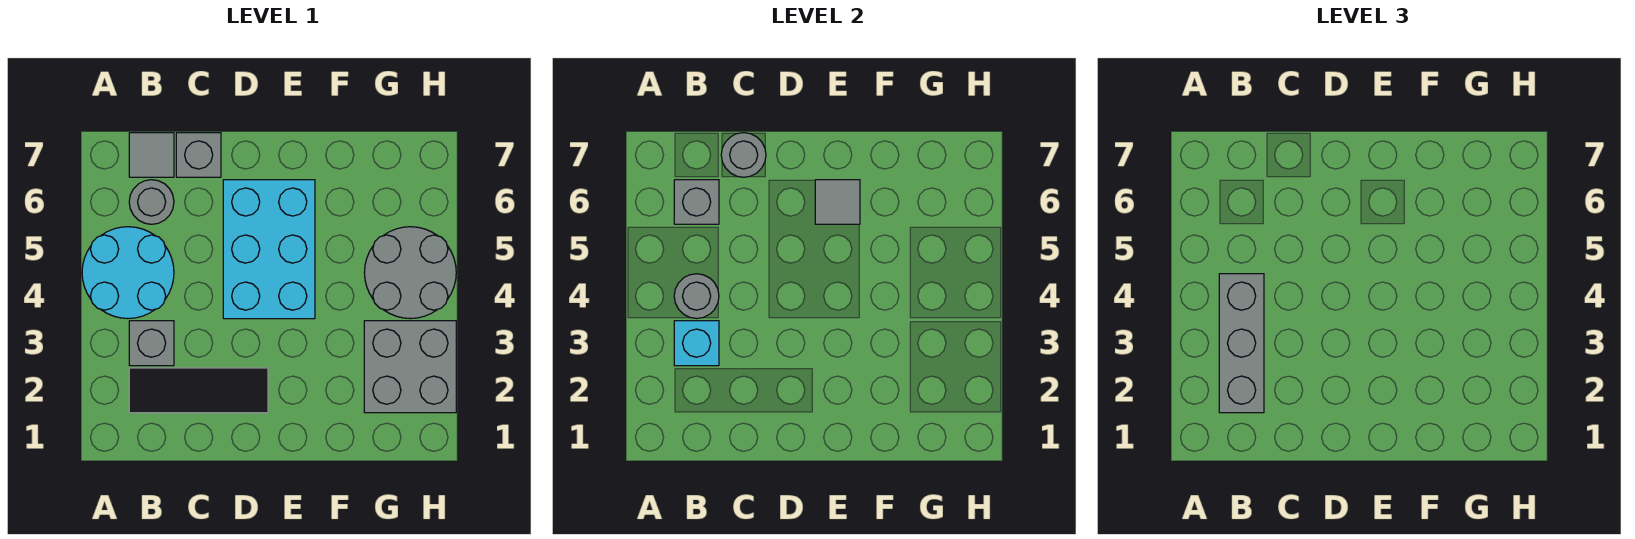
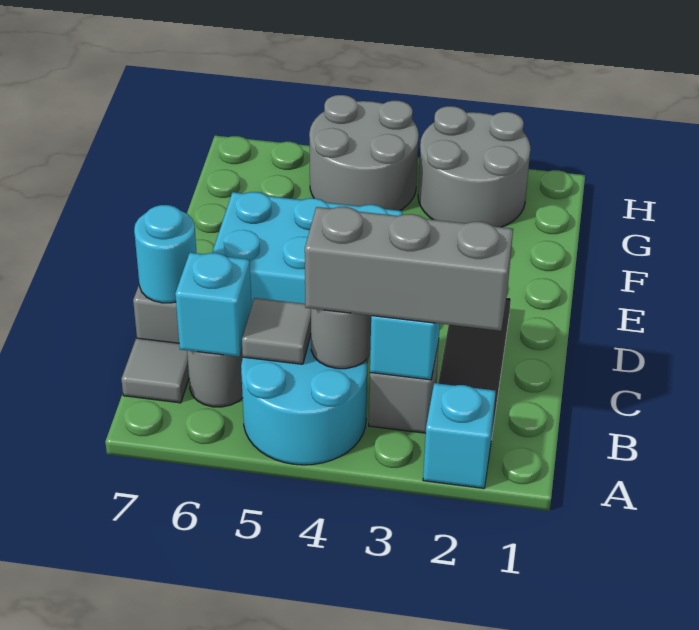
none -> cyan 1x1 brick [423,383,496,488]
grey 1x1 brick [674,180,719,224] -> cyan 1x1 brick [175,253,251,357]
grey 1x1 round brick [721,133,766,177] -> cyan 1x1 round brick [134,205,196,303]
grey 1x1 tile [815,180,860,224] -> grey 1x1 tile moved to [242,298,311,364]
grey 2x2 brick [364,321,456,413] -> grey 2x2 round brick [418,106,530,227]

